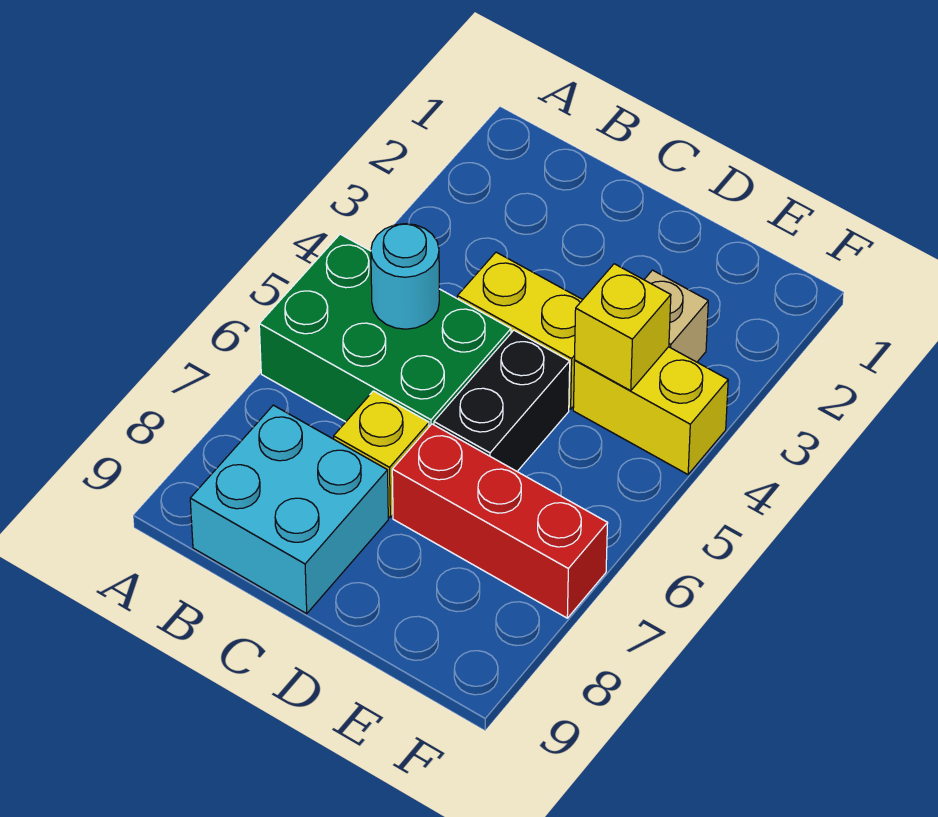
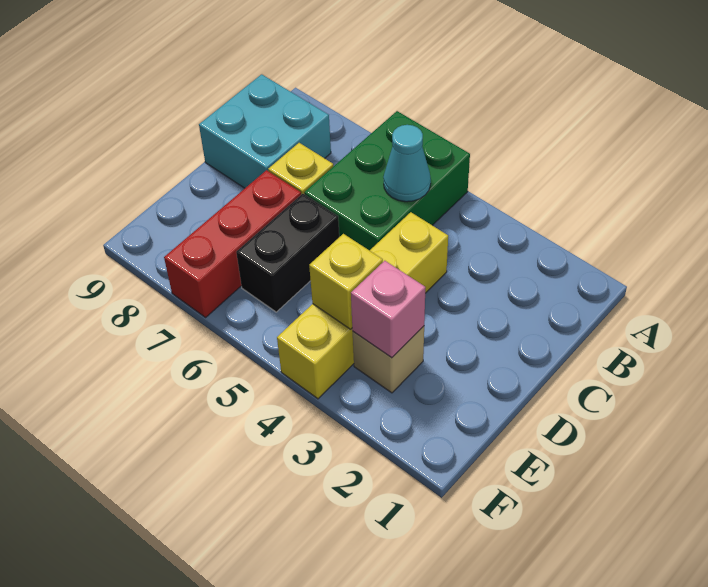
cyan 1x1 round brick [371,224,439,329] -> cyan 1x1 cone [383,125,431,202]
black 1x2 brick [434,330,570,471] -> black 1x2 brick turned to [236,194,339,312]
none -> pink 1x1 brick [351,261,425,358]

